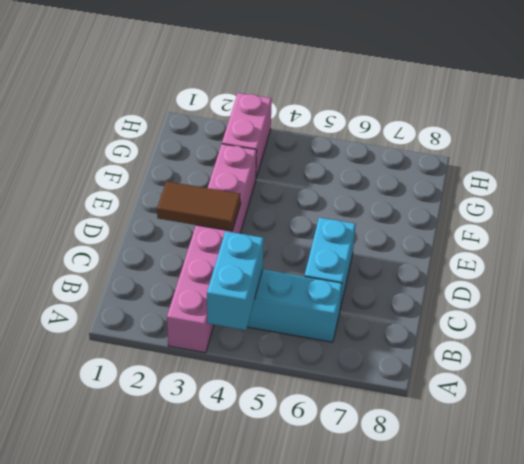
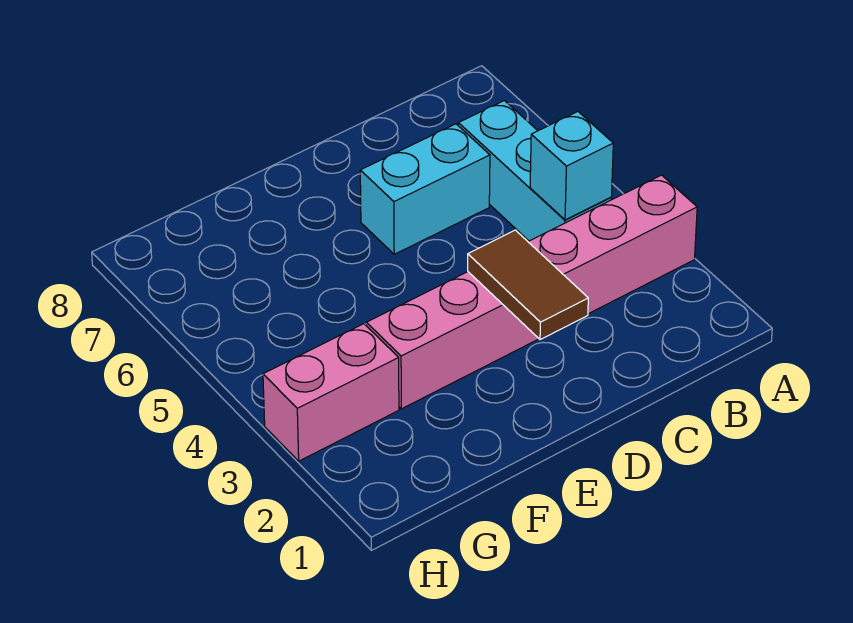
cyan 1x2 brick [207,231,264,330] -> cyan 1x1 brick [530,112,613,220]

